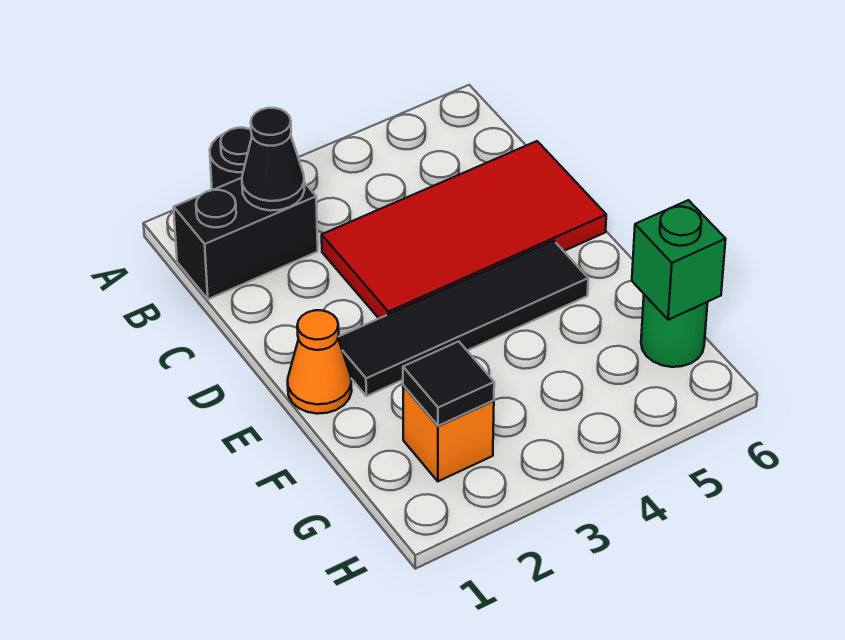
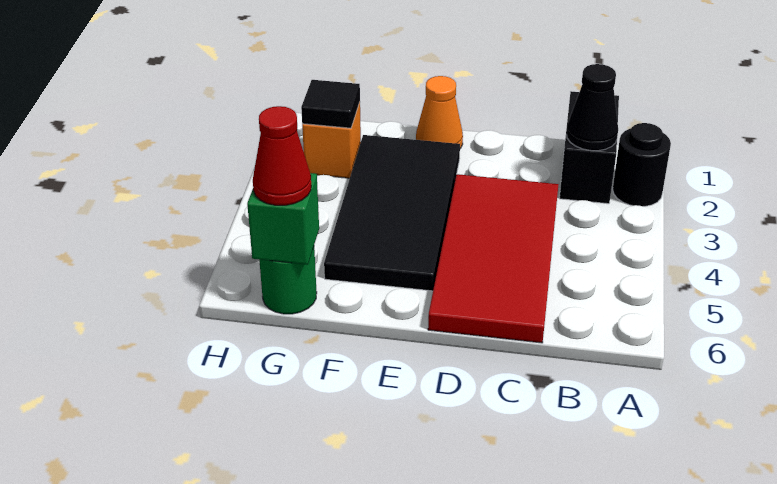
black 1x4 tile [338,241,588,396] -> black 2x4 tile [324,135,460,291]
none -> red 1x1 cone [253,106,311,205]

